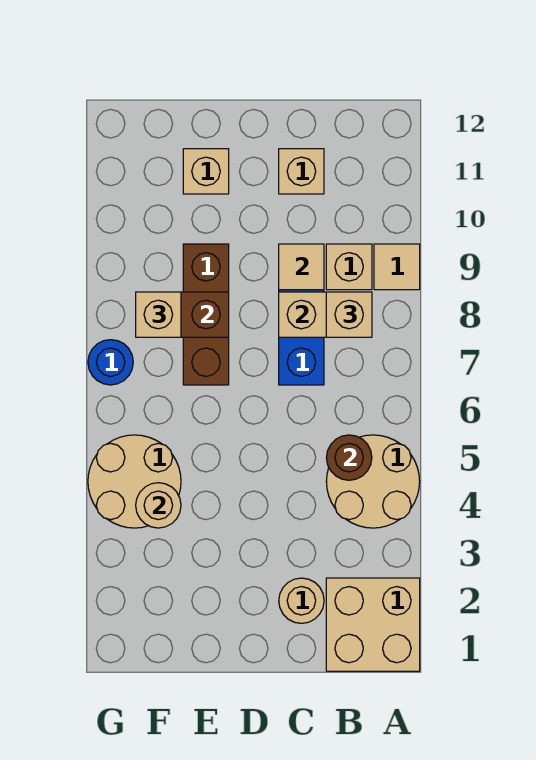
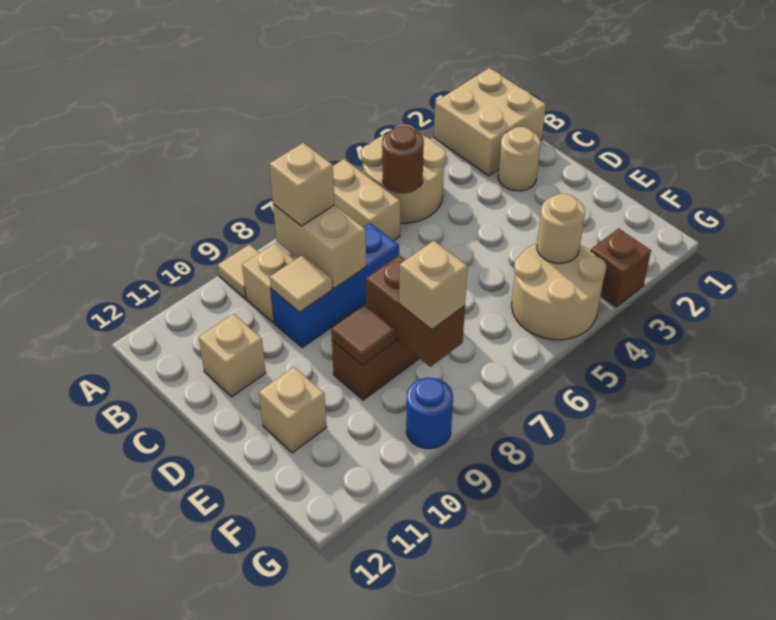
none -> tan 1x2 brick [333,159,400,241]
none -> brown 1x1 tile [331,305,396,365]
none -> brown 1x1 brick [591,228,651,307]
blue 1x1 round brick [88,340,133,385] -> blue 1x1 round brick moved to [406,378,453,449]

